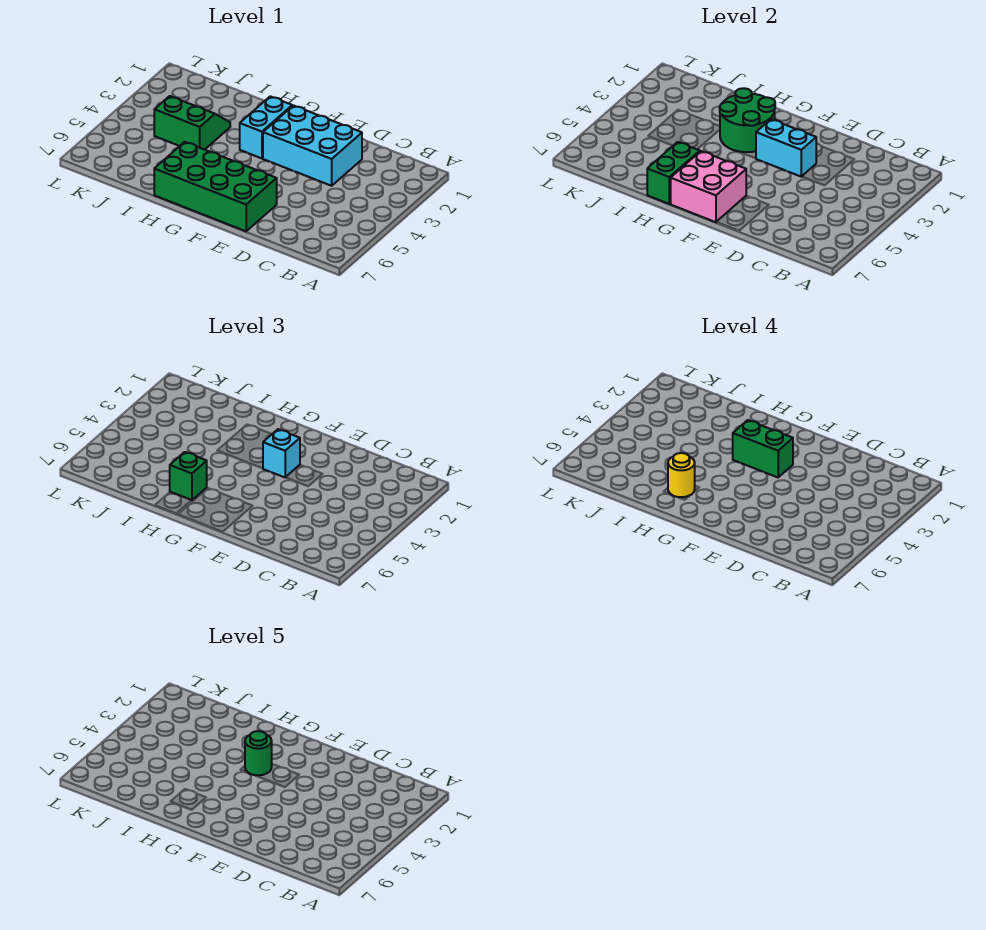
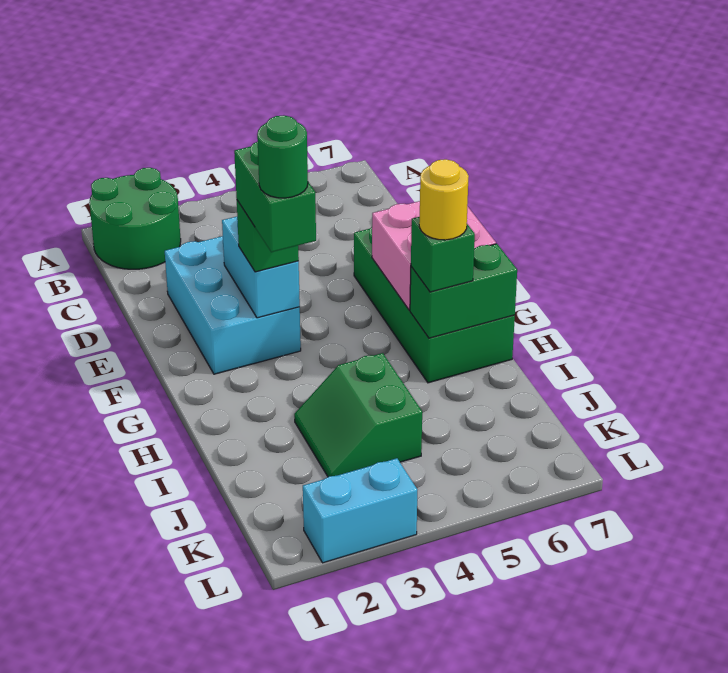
cyan 1x1 brick [263,429,300,477] -> green 1x1 brick [237,200,299,272]
cyan 1x2 brick [240,96,292,158] -> cyan 1x2 brick moved to [303,458,417,563]
green 2x2 round brick [720,88,775,152] -> green 2x2 round brick moved to [89,168,181,269]

